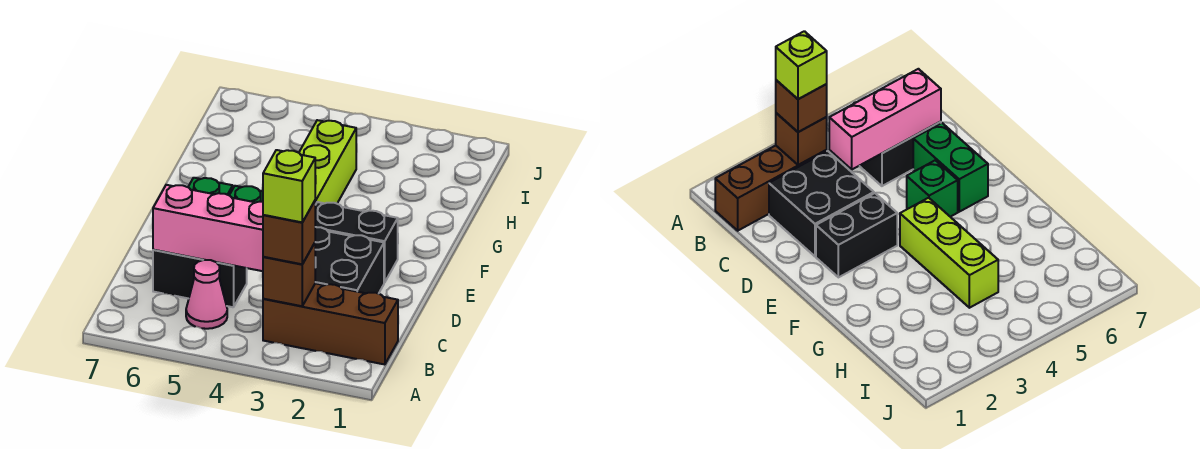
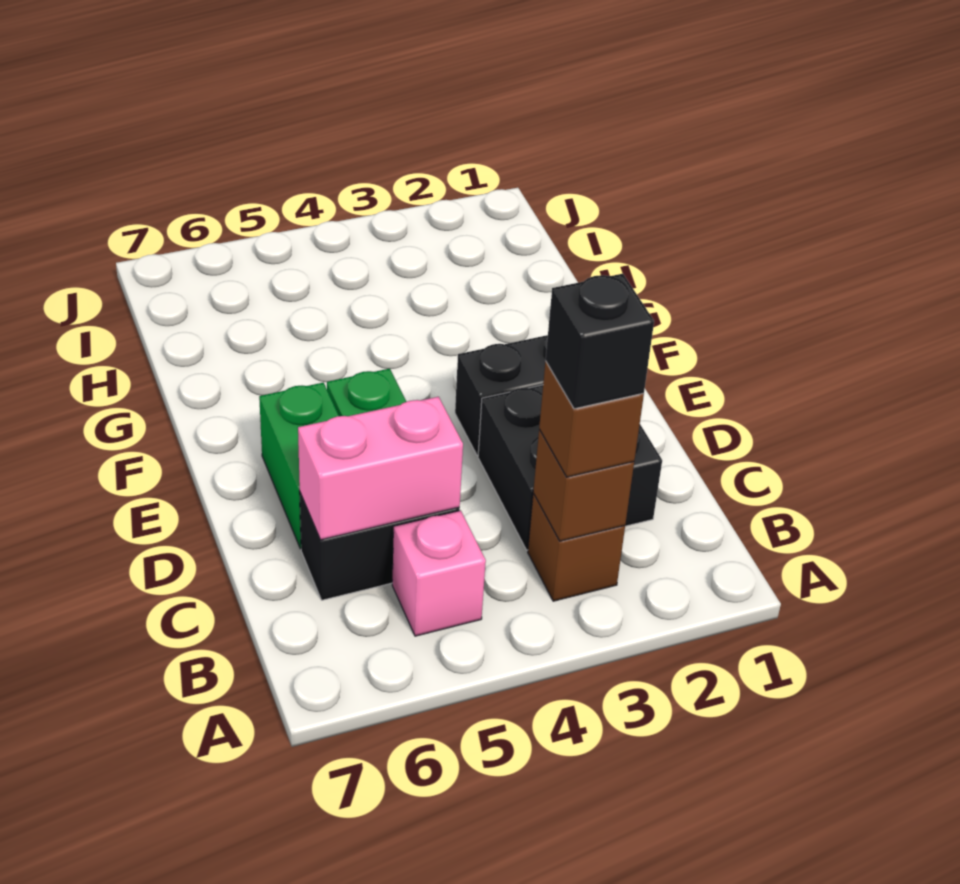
brown 1x3 brick [263,283,398,364] -> brown 1x1 brick [528,494,625,601]
lime 1x1 brick [263,150,315,222] -> black 1x1 brick [546,274,654,409]
pink 1x1 cone [186,260,227,329] -> pink 1x1 brick [392,510,486,636]
pink 1x3 brick [153,185,263,271] -> pink 1x2 brick [298,397,463,540]
lime 1x3 brick [299,120,356,205] -> none

